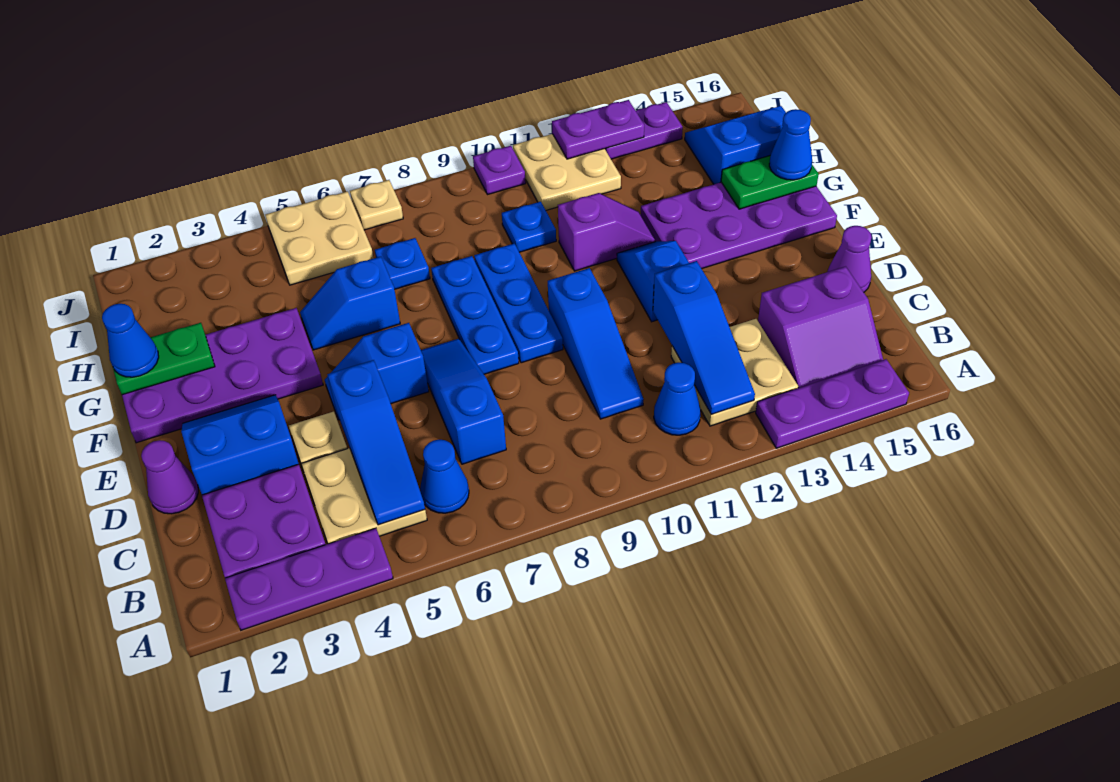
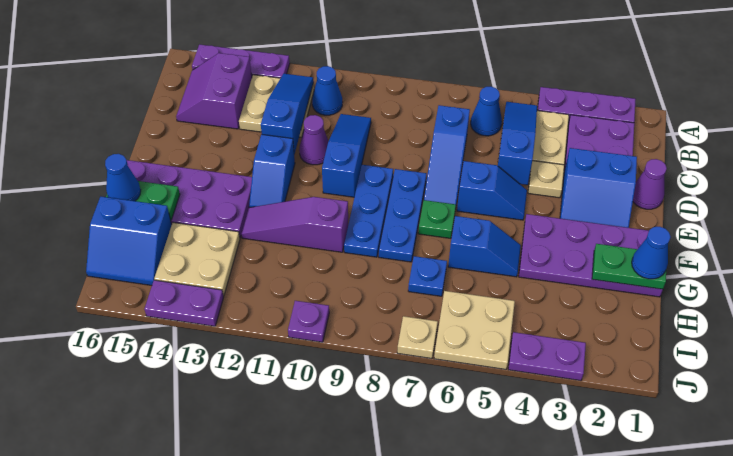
purple 2x2 slope [758,267,883,388] -> purple 2x2 slope turned to [176,53,252,129]
purple 1x1 cone [828,226,872,292] -> purple 1x1 cone moved to [299,115,329,165]
none -> green 1x1 plate [418,200,456,238]
purple 1x2 slope [558,193,655,271] -> purple 1x3 slope [241,197,348,252]
blue 1x1 plate [502,202,556,252] -> none
tan 2x2 plate [513,134,621,210] -> tan 2x2 plate moved to [154,223,240,296]
purple 1x2 plate [552,100,644,159] -> purple 1x2 plate moved to [508,332,586,381]

